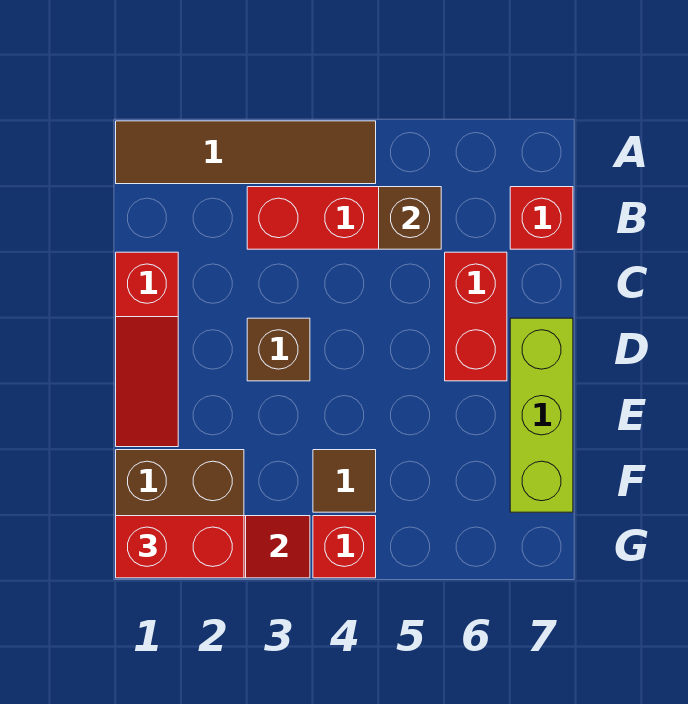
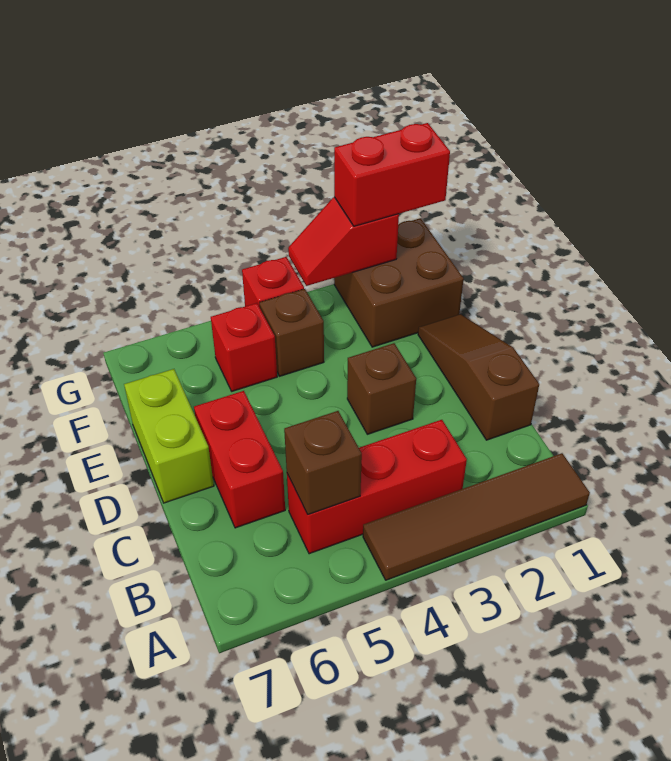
red 1x1 brick [510,187,573,249] -> red 1x1 brick moved to [211,303,277,391]
red 1x3 slope [116,252,178,447] -> brown 1x3 slope [418,314,539,440]
lime 1x3 brick [510,318,573,512] -> lime 1x2 brick [124,369,214,503]
brown 1x1 tile [313,450,376,512] -> brown 1x1 brick [260,289,324,376]

